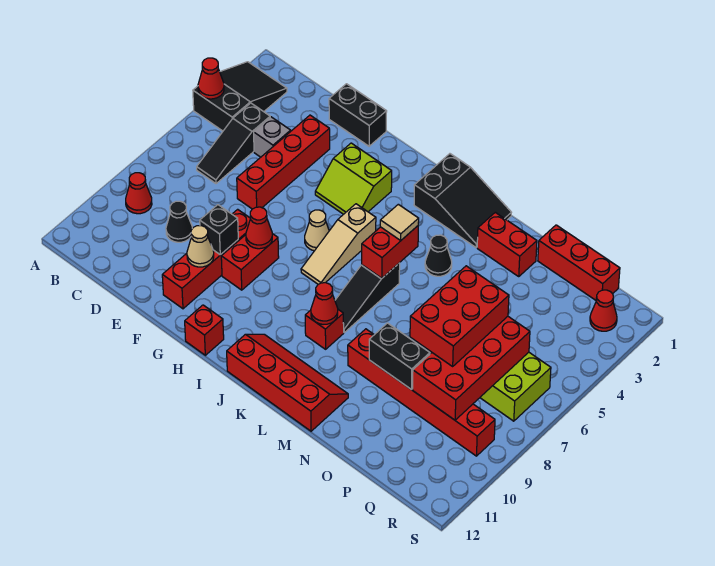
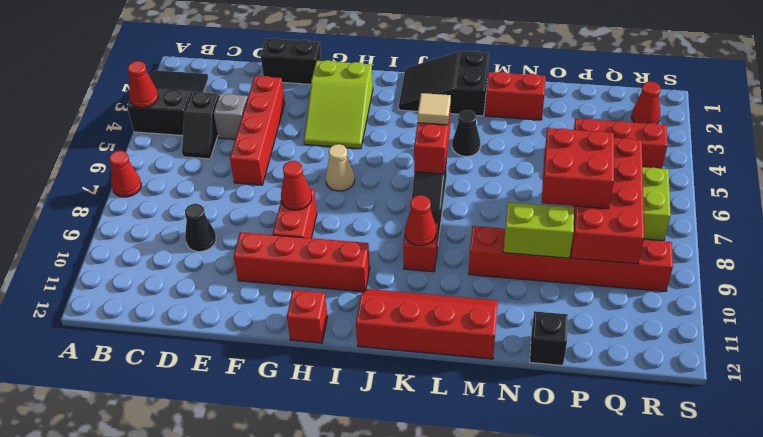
red 1x1 cone [126,173,152,214] -> red 1x1 cone moved to [109,151,141,197]
black 1x3 slope [197,103,270,184] -> black 1x2 slope [182,92,219,159]
red 1x4 brick [162,209,250,309] -> red 1x4 brick turned to [233,232,370,292]
black 1x1 brick [200,205,238,255] -> black 1x1 brick moved to [530,311,568,366]
tan 1x1 cone [187,226,214,267] -> none
lime 2x2 slope [315,143,392,214] -> lime 2x3 slope [304,60,373,149]
tan 1x3 slope [301,204,376,284] -> none
black 2x3 slope [414,154,511,247] -> black 2x3 slope turned to [399,51,489,116]
black 1x2 brick [369,323,430,389] -> lime 1x2 brick [503,202,574,258]
red 1x3 brick [538,225,620,301] -> red 1x3 brick moved to [574,119,667,169]
red 2x3 brick [410,266,509,366] -> red 2x2 brick [542,128,614,209]

